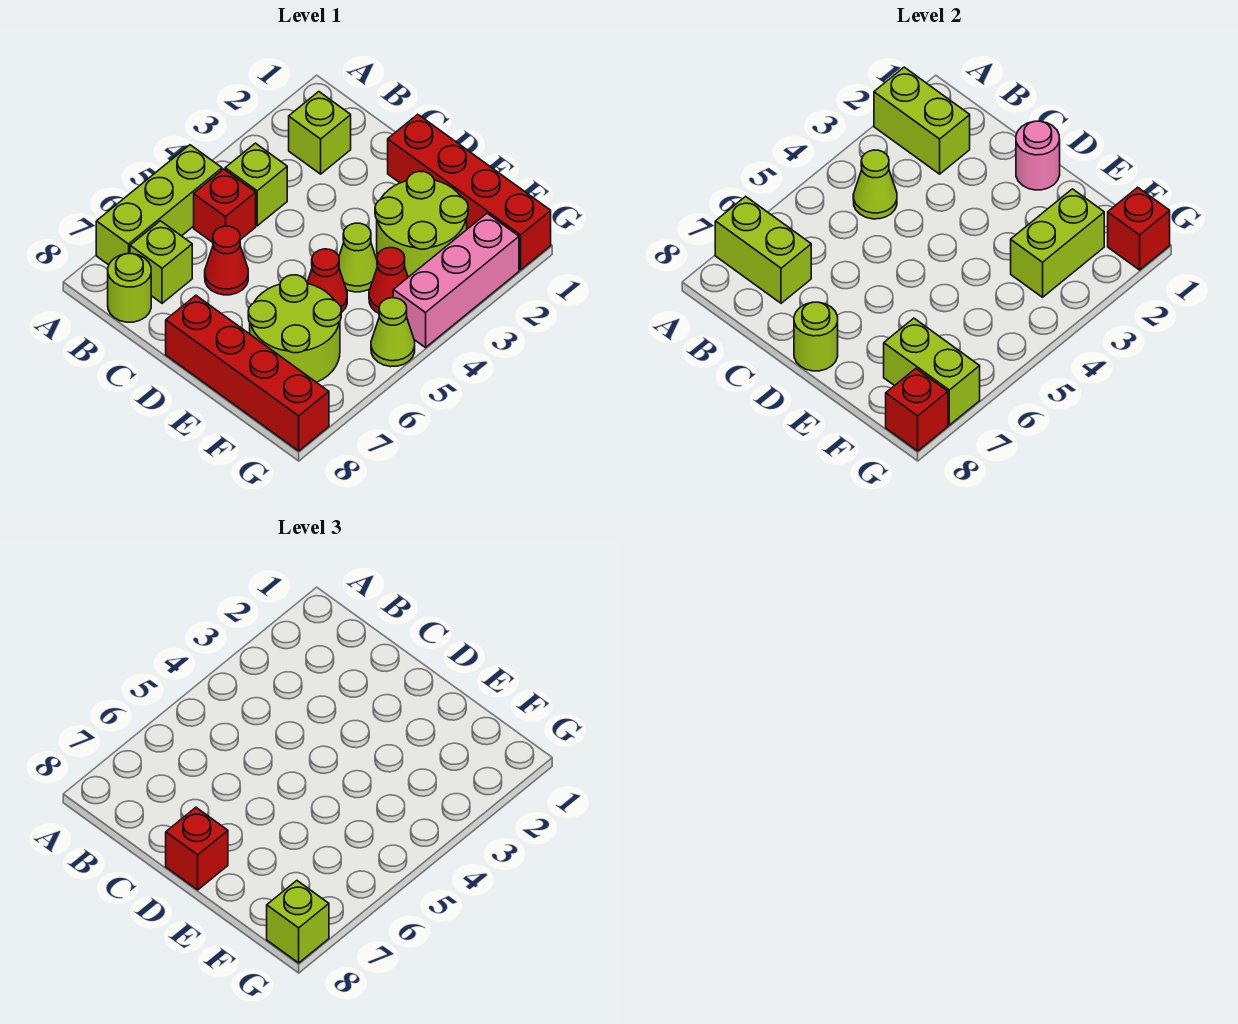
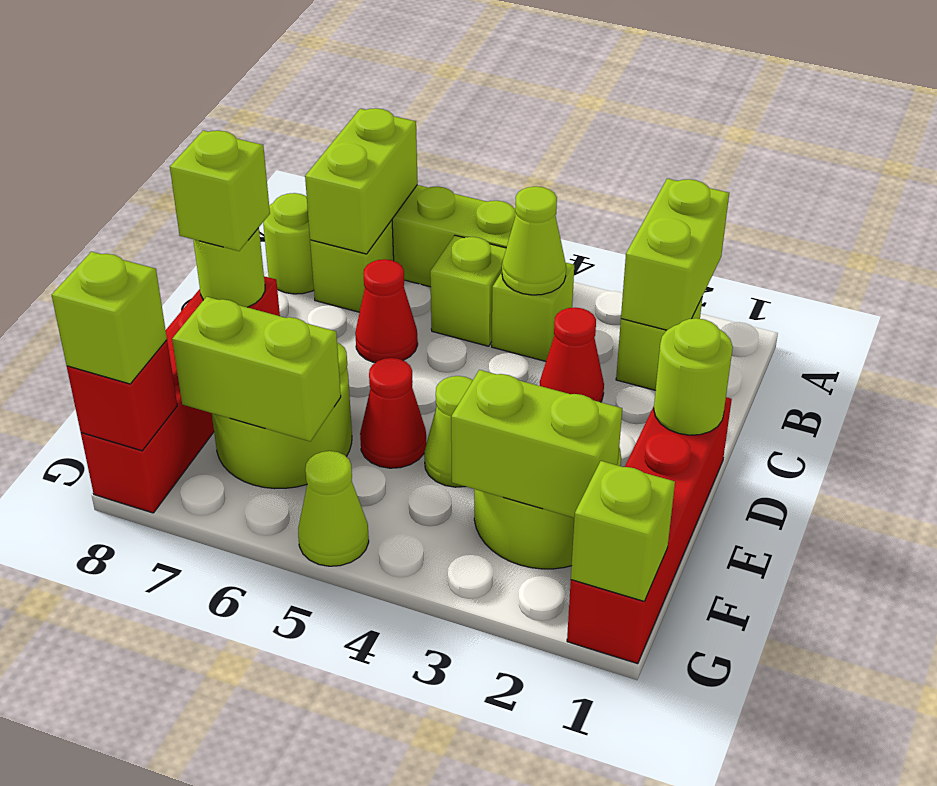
red 1x1 brick [194,169,256,242] -> lime 1x1 brick [430,235,506,346]
pink 1x1 round brick [1016,121,1060,190] -> lime 1x1 round brick [654,318,733,435]
red 1x1 brick [166,808,228,890] -> lime 1x1 brick [170,131,270,251]
red 1x1 cone [369,248,408,313] -> red 1x1 cone moved to [540,308,604,402]
lime 1x2 brick [884,318,980,425] -> lime 1x2 brick turned to [172,297,341,442]
red 1x1 brick [1108,187,1170,270] -> lime 1x1 brick [571,461,675,601]
pink 1x3 brick [393,213,519,348] -> none

